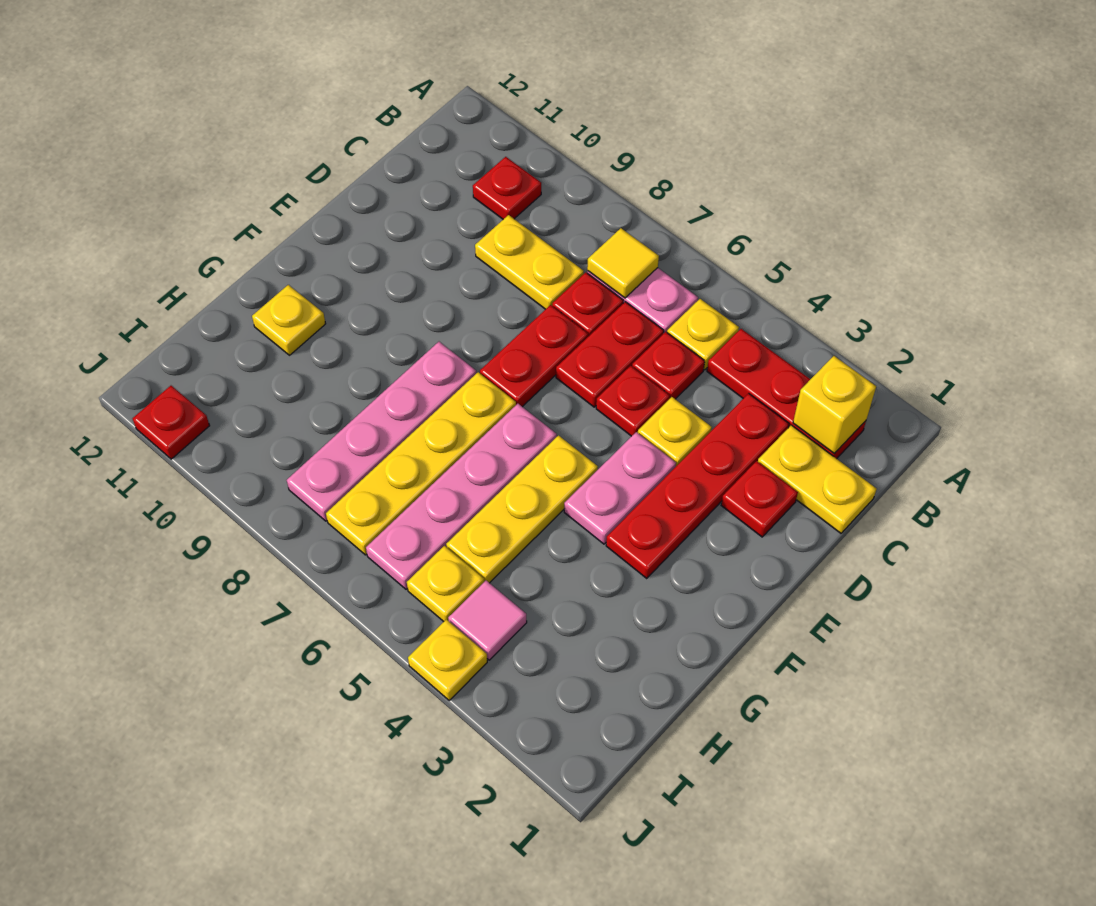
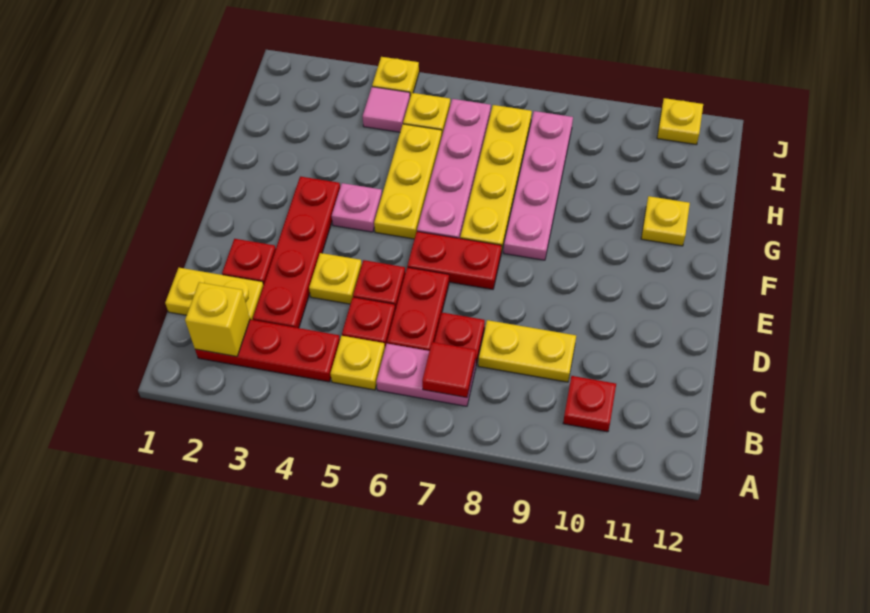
yellow 1x1 tile [587,228,659,298] -> red 1x1 tile [422,342,476,398]
red 1x2 plate [480,305,588,407] -> red 1x2 plate turned to [407,231,501,289]
pink 1x2 plate [564,432,676,544] -> pink 1x1 plate [332,183,382,232]
red 1x1 plate [132,386,210,459] -> yellow 1x1 plate [657,98,703,145]

